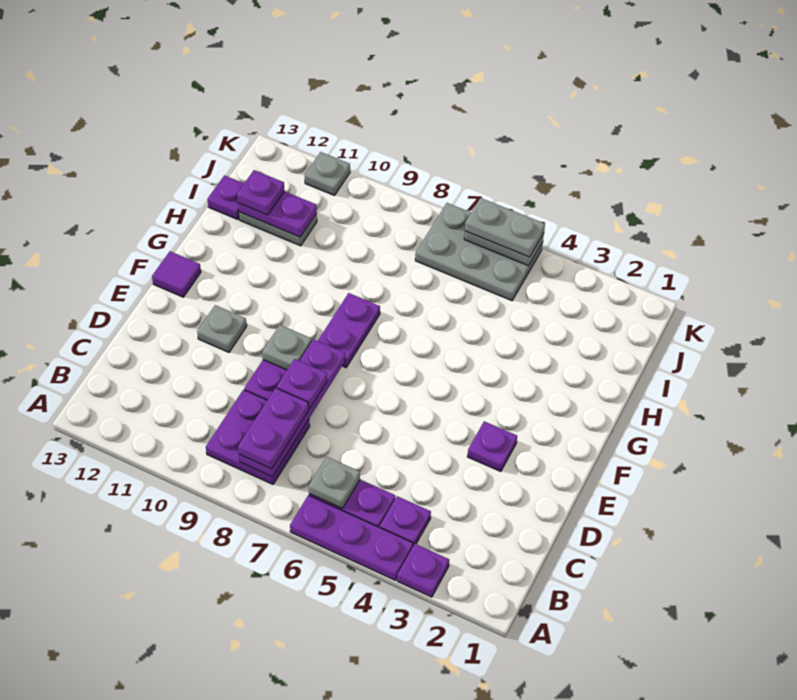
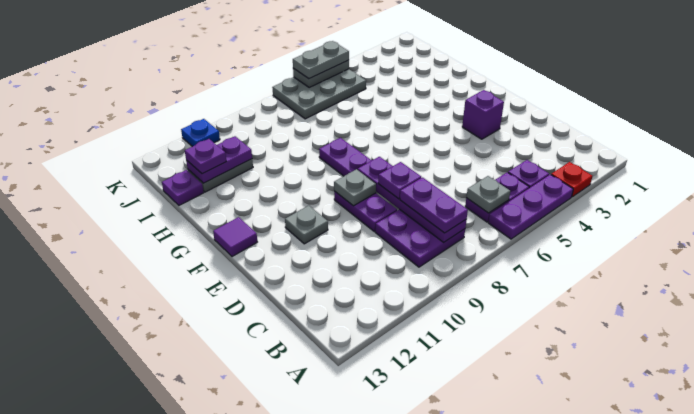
purple 1x1 plate [397,544,449,597] -> red 1x1 plate [551,162,592,197]
purple 1x1 plate [467,421,517,472] -> purple 1x1 brick [462,90,504,139]
grey 1x1 plate [305,152,350,196] -> blue 1x1 plate [181,119,220,147]

